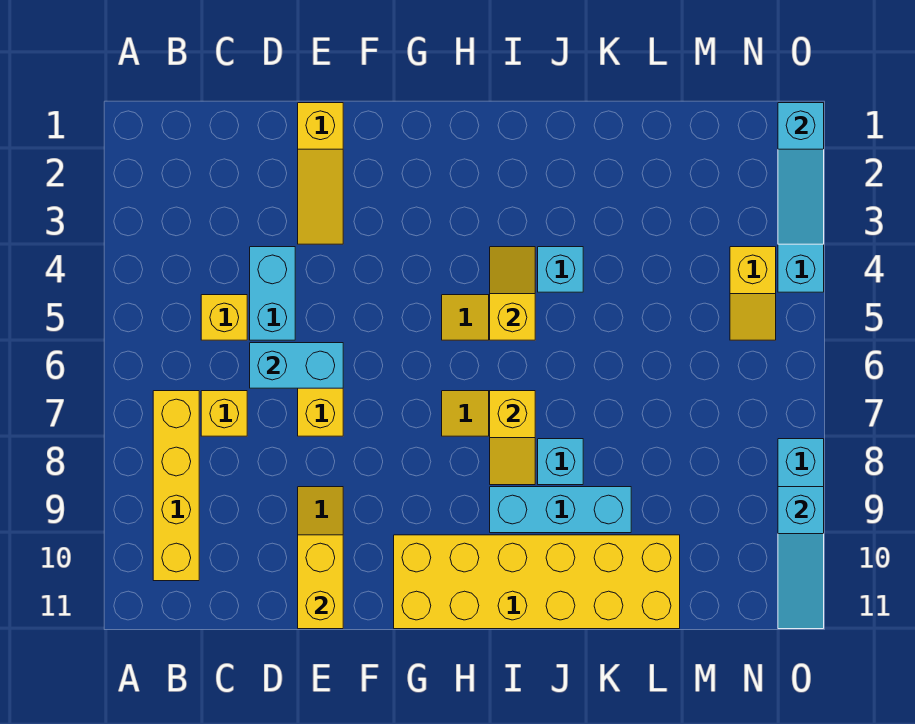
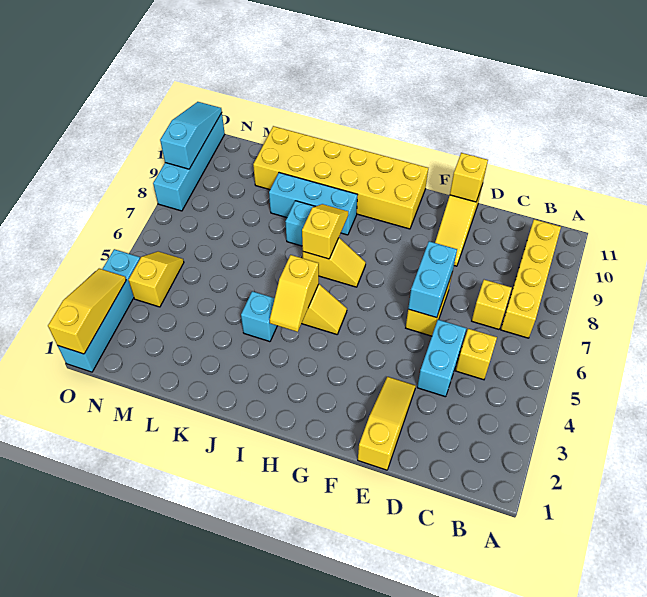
cyan 1x2 brick [250,343,343,388] -> cyan 1x2 brick turned to [408,241,457,318]
yellow 1x2 brick [298,535,343,629] -> yellow 1x1 brick [450,153,488,202]
cyan 1x3 slope [778,103,824,244] -> yellow 1x3 slope [48,269,126,354]

